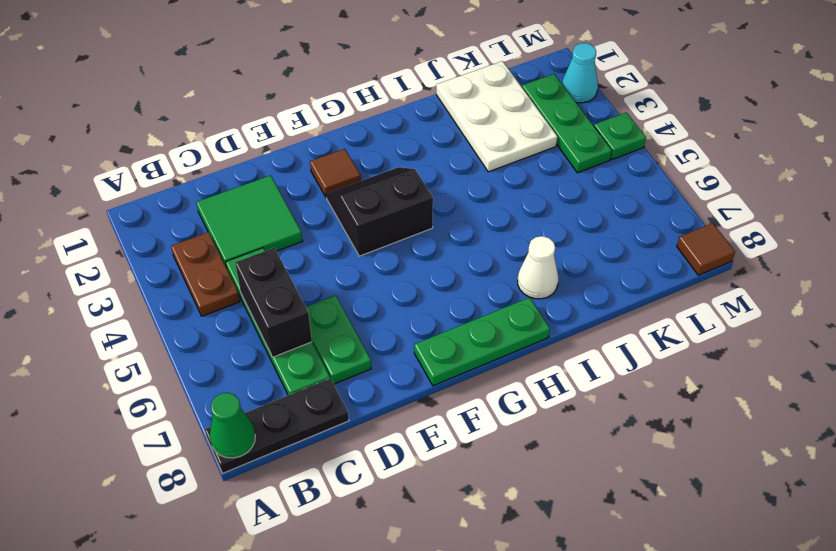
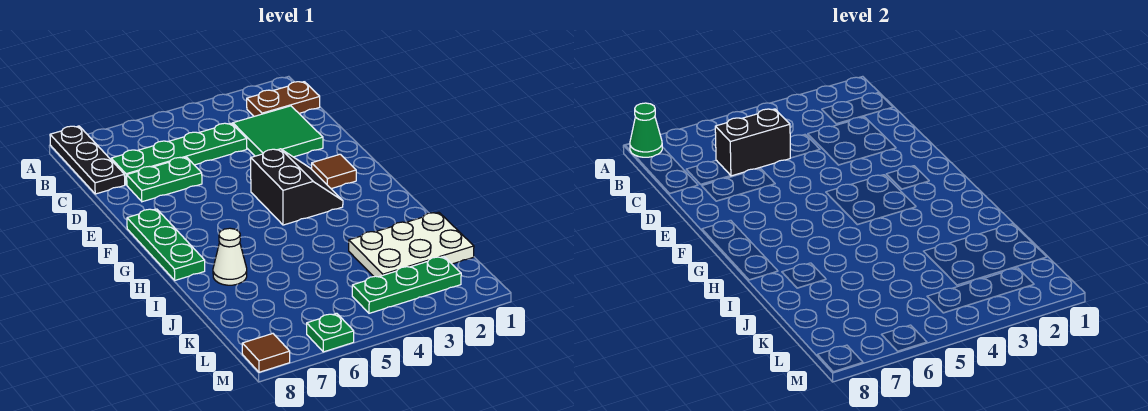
brown 1x2 plate [171,232,240,316] -> brown 1x2 plate moved to [247,82,320,116]
cyan 1x1 cone [562,43,598,103] -> none
green 1x1 plate [594,112,646,160] -> green 1x1 plate moved to [307,313,354,352]

